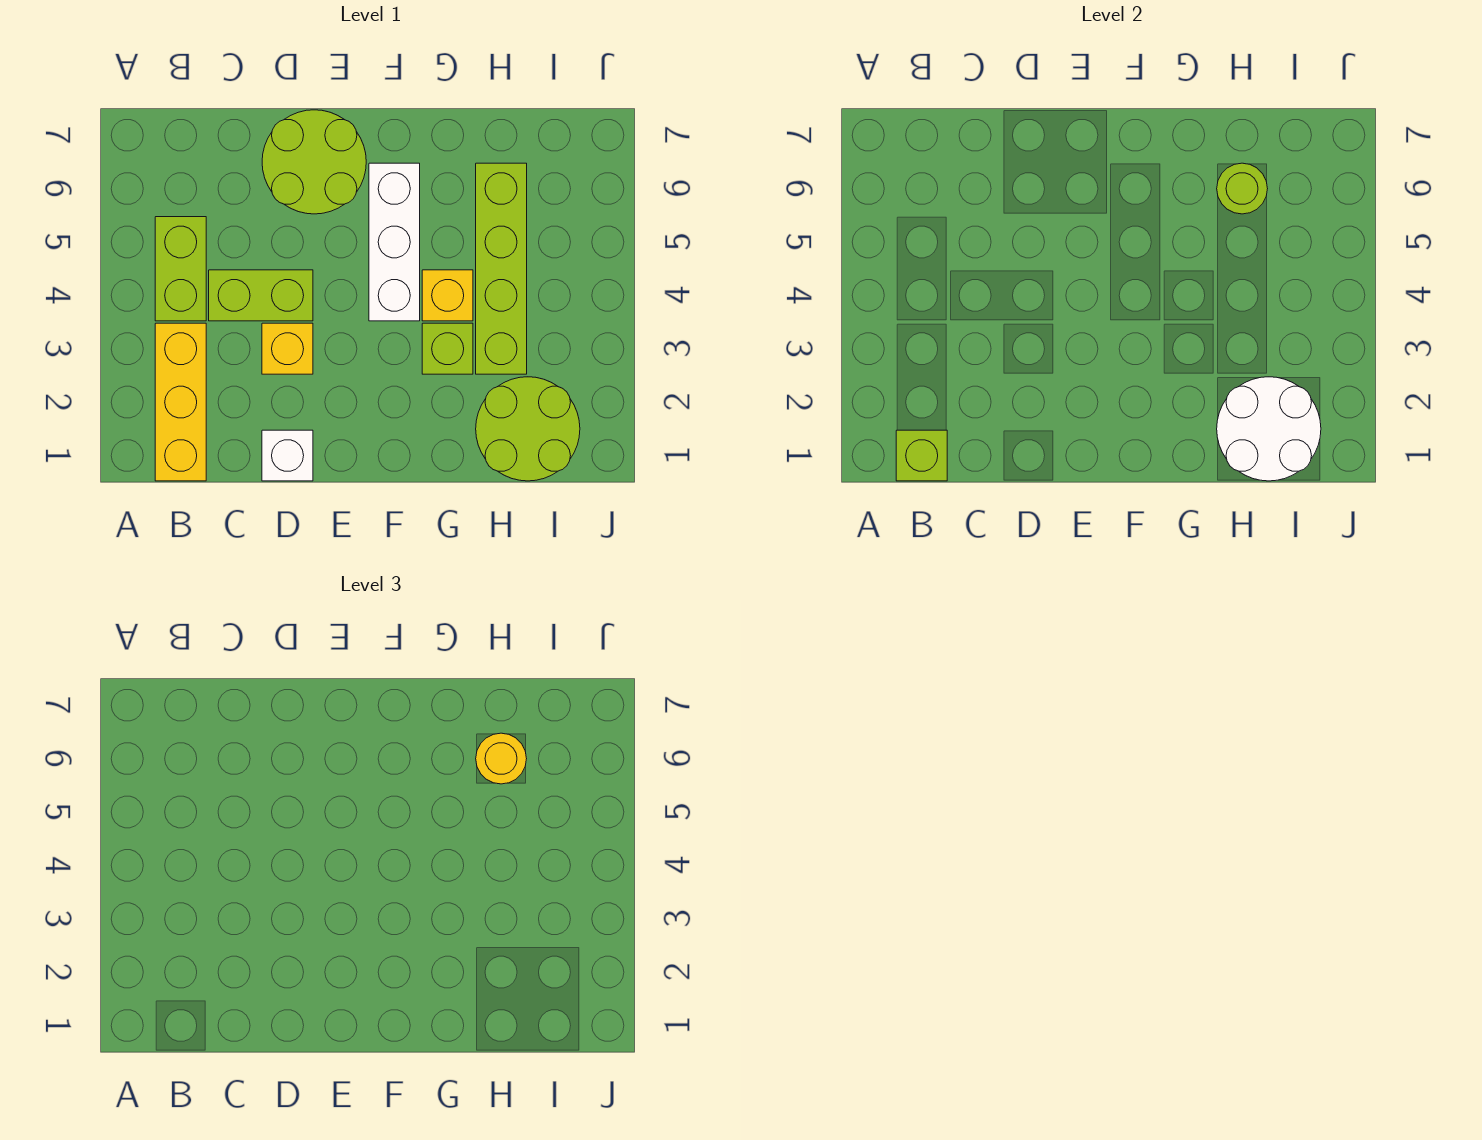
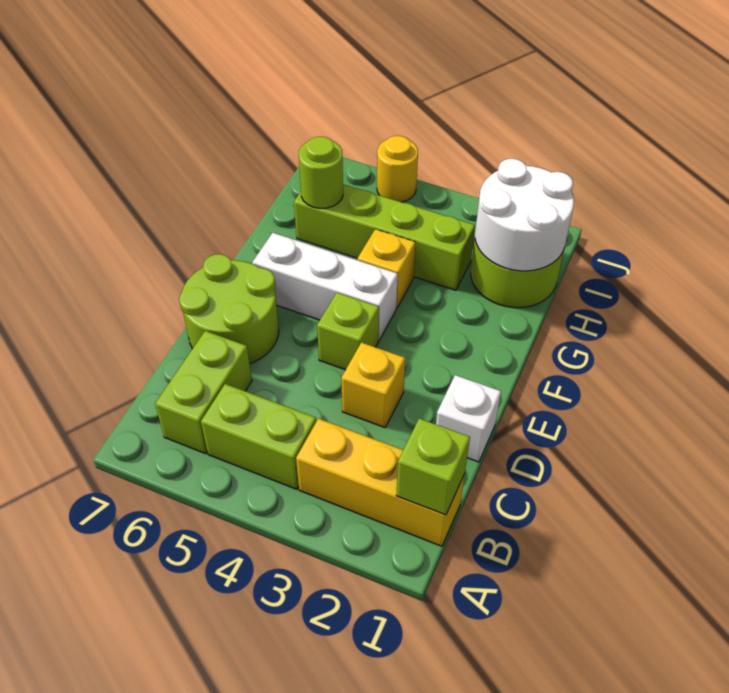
lime 1x2 brick [209,270,313,321] -> lime 1x2 brick moved to [155,331,252,454]
lime 1x1 brick [422,323,473,374] -> lime 1x1 brick moved to [317,293,379,370]
yellow 1x1 round brick [476,733,527,784] -> yellow 1x1 round brick moved to [377,136,418,202]

